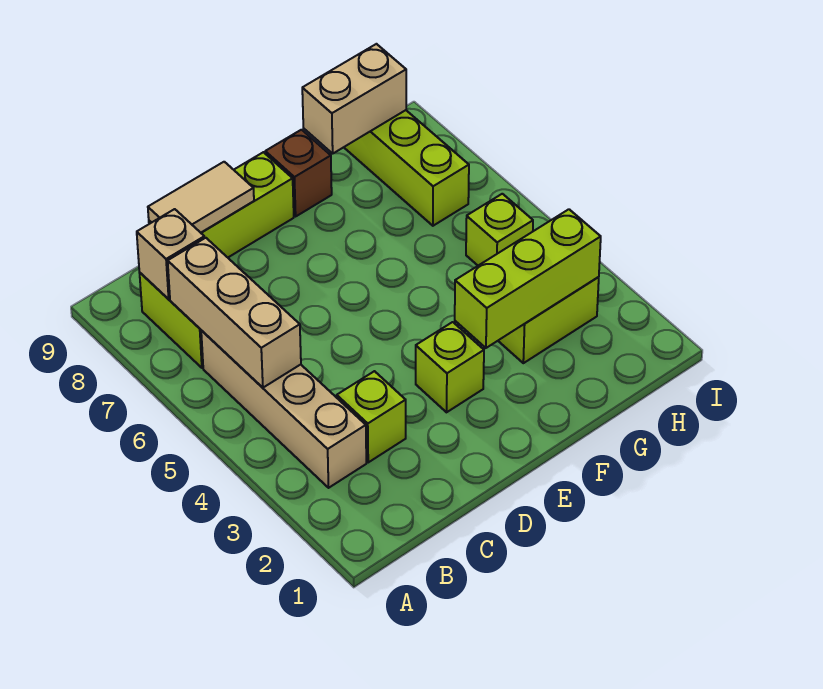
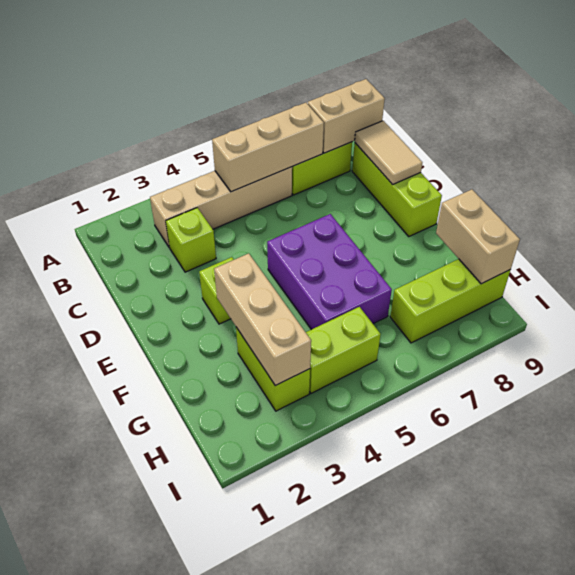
tan 1x1 brick [137,209,204,299] -> tan 1x2 brick [308,79,385,153]
none -> purple 2x3 brick [267,214,392,330]
lime 1x3 brick [455,209,601,348] -> tan 1x3 brick [214,253,311,386]
brown 1x1 brick [265,130,332,216] -> none
lime 1x1 brick [466,194,533,266] -> lime 1x2 brick [306,307,381,393]

